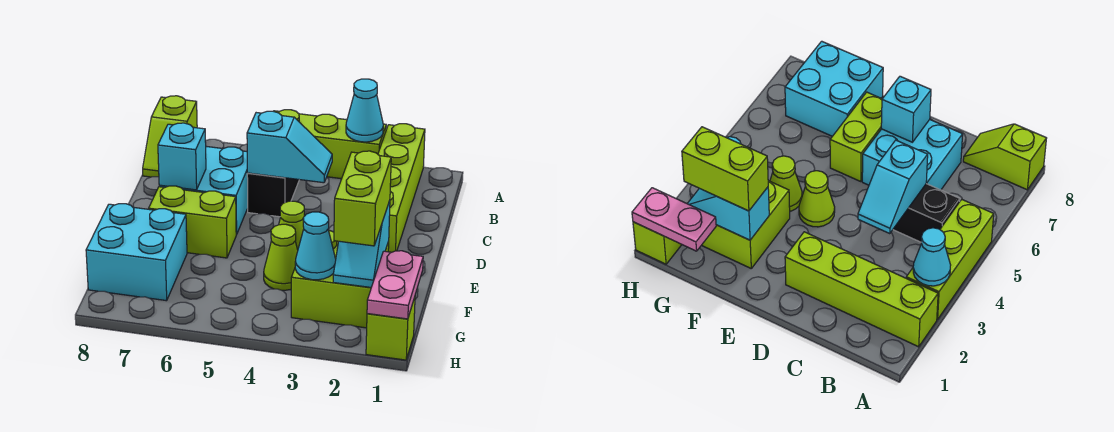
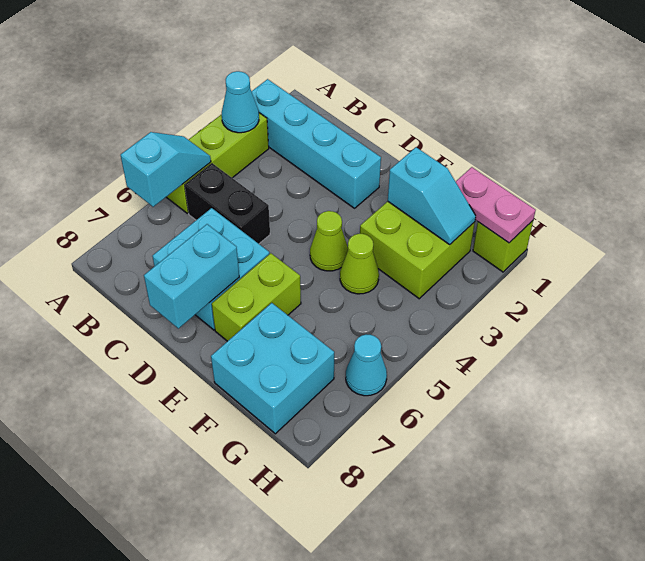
lime 1x4 brick [378,124,425,252] -> cyan 1x4 brick [251,79,381,208]
lime 1x2 slope [143,96,197,177] -> none
cyan 1x2 slope [247,111,332,183] -> cyan 1x2 slope moved to [121,132,211,207]
cyan 1x1 brick [158,123,206,190] -> cyan 1x2 brick [144,224,239,328]
lime 1x2 brick [334,151,391,246] -> none
cyan 1x1 cone [295,212,336,280] -> cyan 1x1 cone moved to [346,335,387,396]

